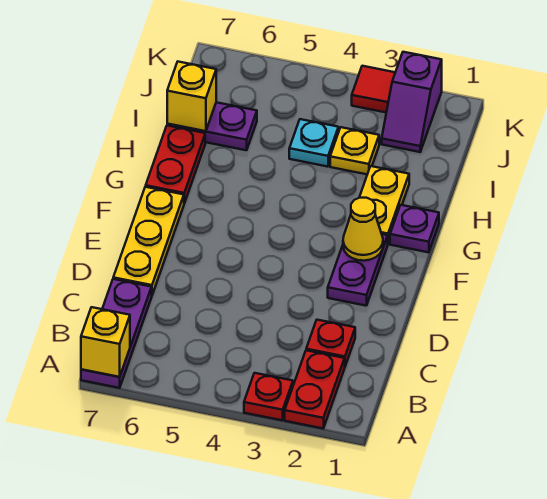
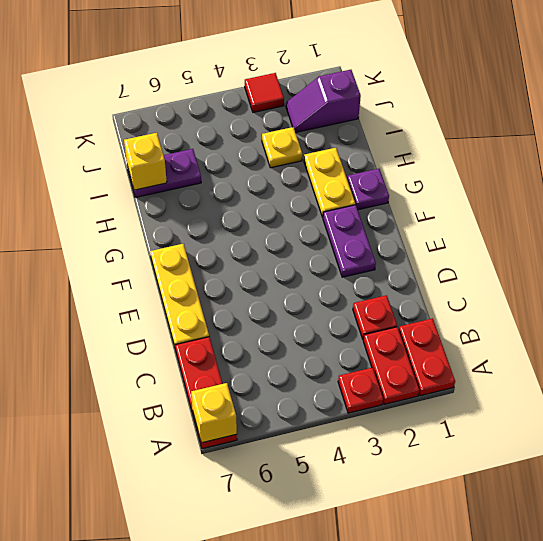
purple 1x3 plate [81,279,152,388] -> red 1x3 plate [175,337,237,449]
yellow 1x1 cone [343,198,383,261] -> none
red 1x2 plate [146,126,205,203] -> red 1x2 plate moved to [399,318,455,396]
cyan 1x1 plate [289,119,338,167] -> none
purple 1x2 slope [382,52,442,152] -> purple 1x2 slope turned to [286,70,361,132]

